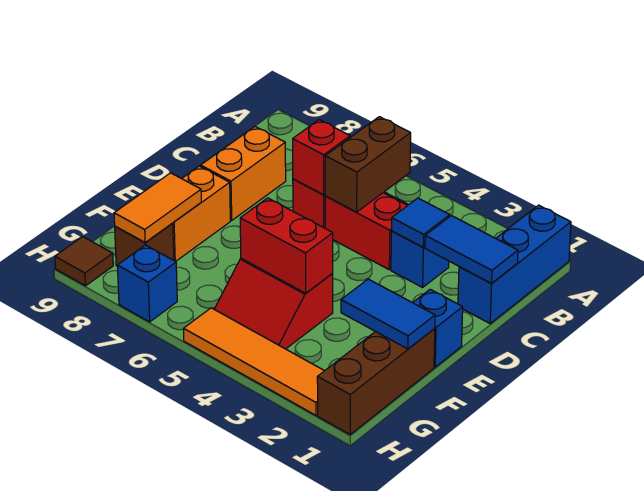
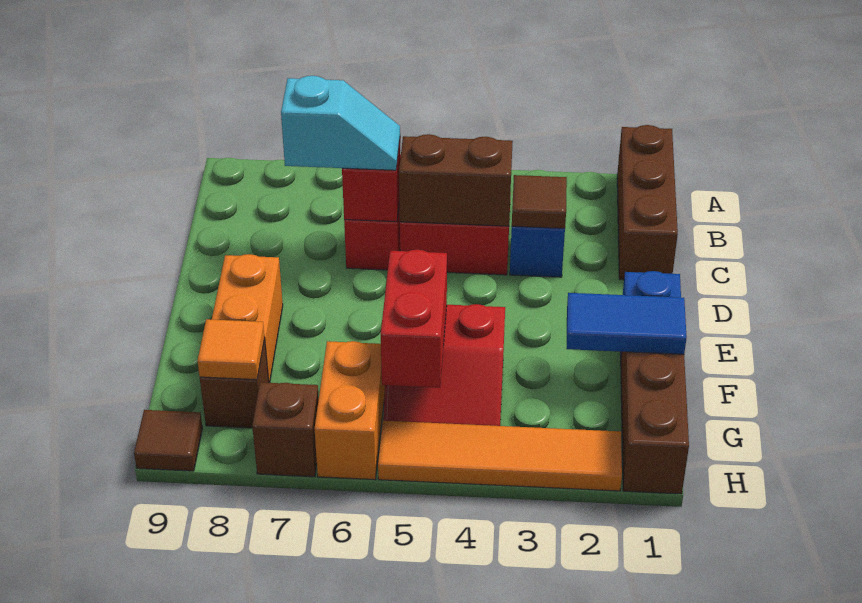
blue 1x3 brick [458,205,571,323] -> brown 1x3 brick [617,125,678,280]
brown 1x2 brick [325,117,411,212] -> brown 1x2 brick turned to [399,134,513,226]
blue 1x2 tile [425,216,518,284] -> none
blue 1x1 tile [392,198,450,247] -> brown 1x1 tile [512,175,567,228]
none -> cyan 1x2 slope [281,76,400,170]
orange 1x2 brick [201,127,286,220] -> orange 1x2 brick moved to [315,341,385,480]
red 1x2 brick [240,198,333,293] -> red 1x2 brick turned to [381,250,447,388]
orange 1x2 tile [114,173,201,242] -> orange 1x1 tile [198,319,265,380]
blue 1x1 brick [117,245,177,322] -> brown 1x1 brick [252,382,319,477]

